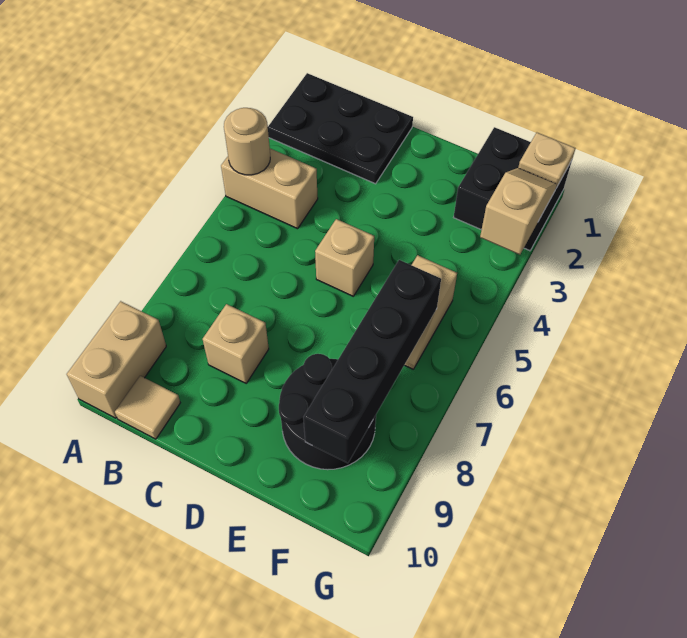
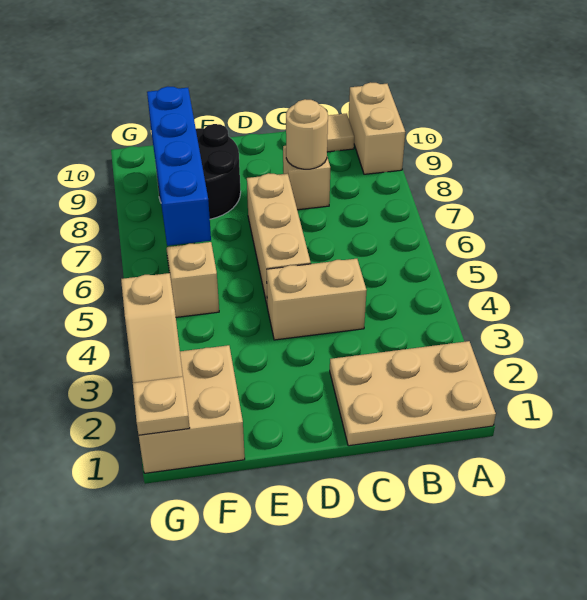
black 2x3 plate [268,73,413,184] -> tan 2x3 plate [330,341,496,446]
tan 1x2 brick [221,149,318,229] -> tan 1x2 brick moved to [267,259,367,340]
tan 1x1 round brick [224,108,270,175] -> tan 1x1 round brick moved to [286,99,328,169]
tan 1x1 brick [315,219,374,296] -> tan 1x3 brick [247,173,311,304]
black 2x2 brick [454,127,572,251] -> tan 2x2 brick [139,345,245,473]
black 1x4 brick [303,260,441,463] -> blue 1x4 brick [147,87,211,246]

